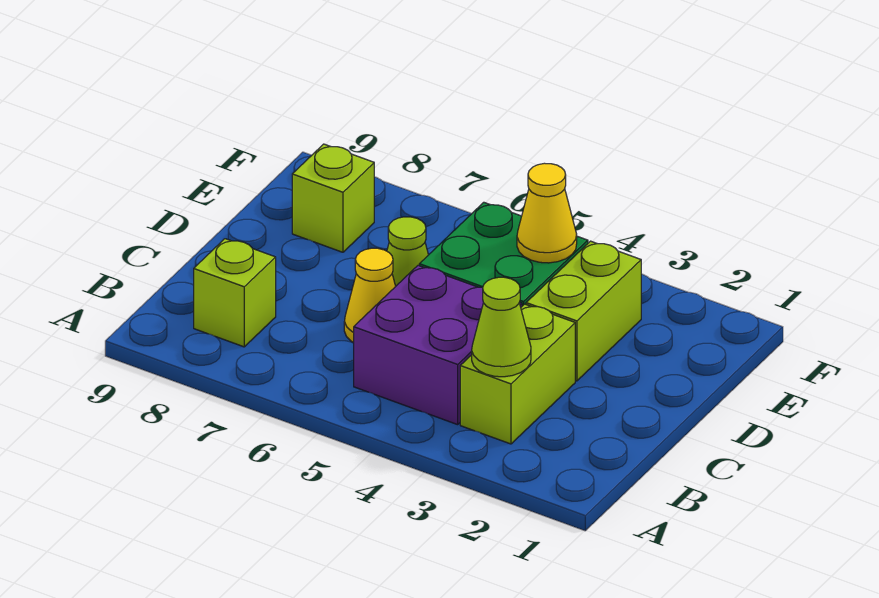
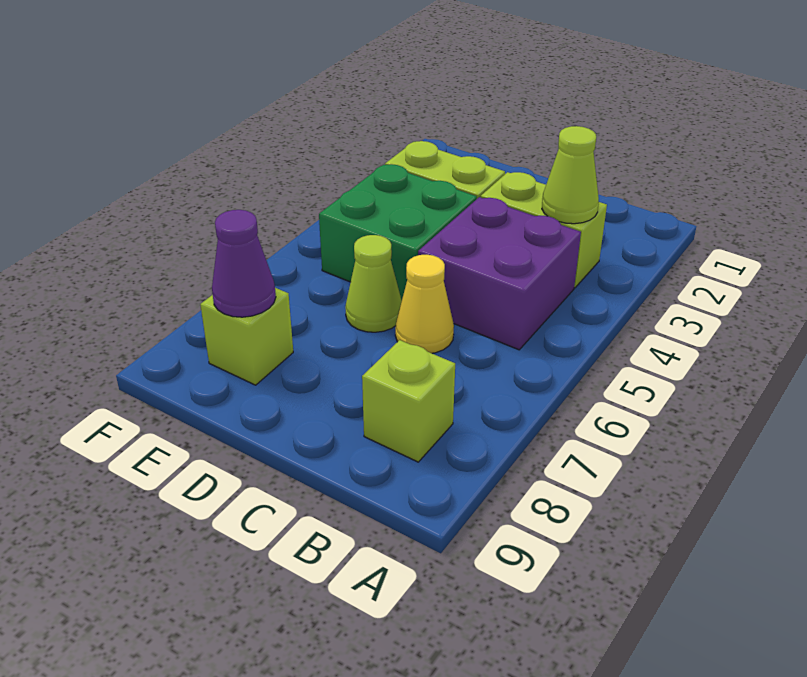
yellow 1x1 cone [517,163,577,263] -> none
none -> purple 1x1 cone [212,210,276,317]

